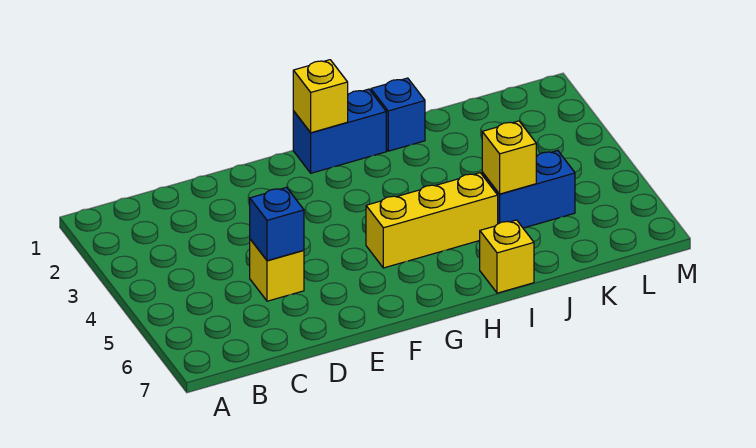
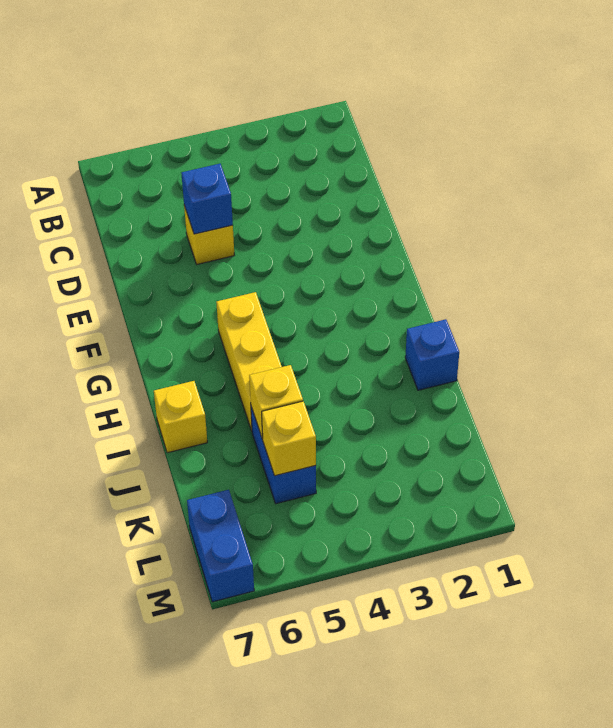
blue 1x2 brick [293,89,386,173] -> blue 1x2 brick moved to [187,490,254,602]
yellow 1x1 brick [293,60,348,133] -> yellow 1x1 brick moved to [262,401,316,476]

